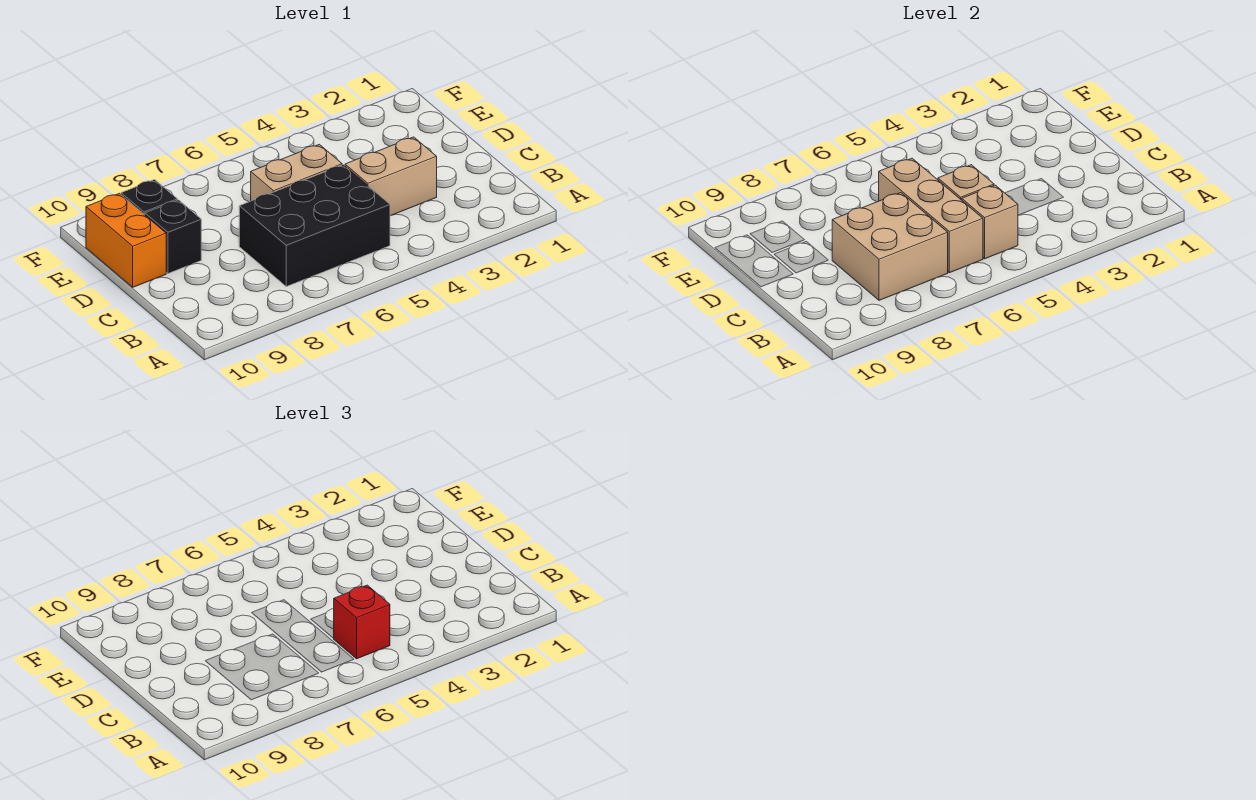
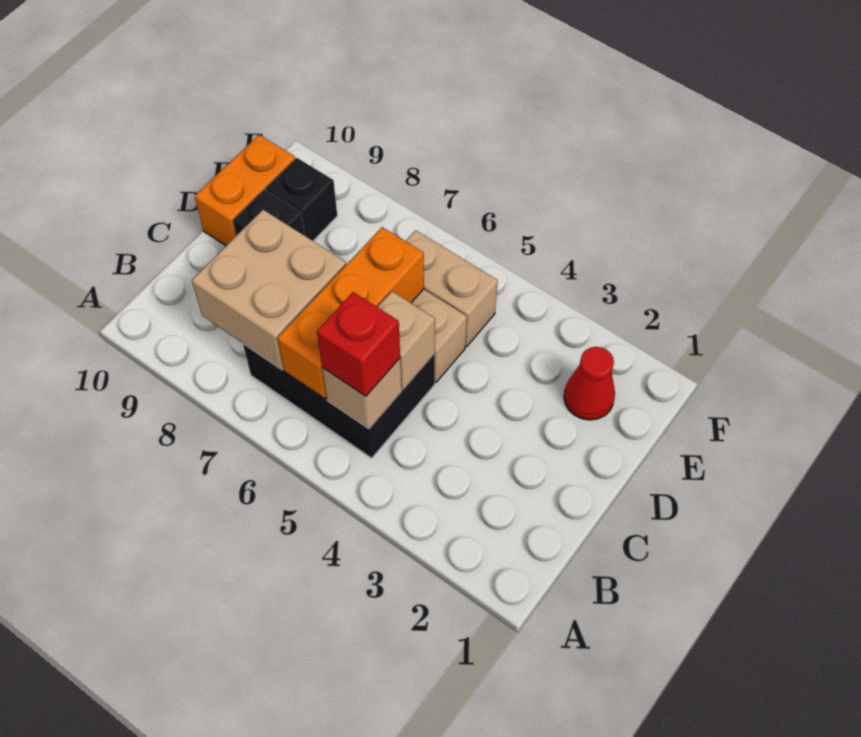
tan 1x3 brick [879,158,983,273] -> orange 1x3 brick [278,227,424,399]
tan 1x2 brick [345,137,437,216] -> tan 1x2 brick moved to [406,230,498,346]
none -> red 1x1 cone [564,347,615,420]

